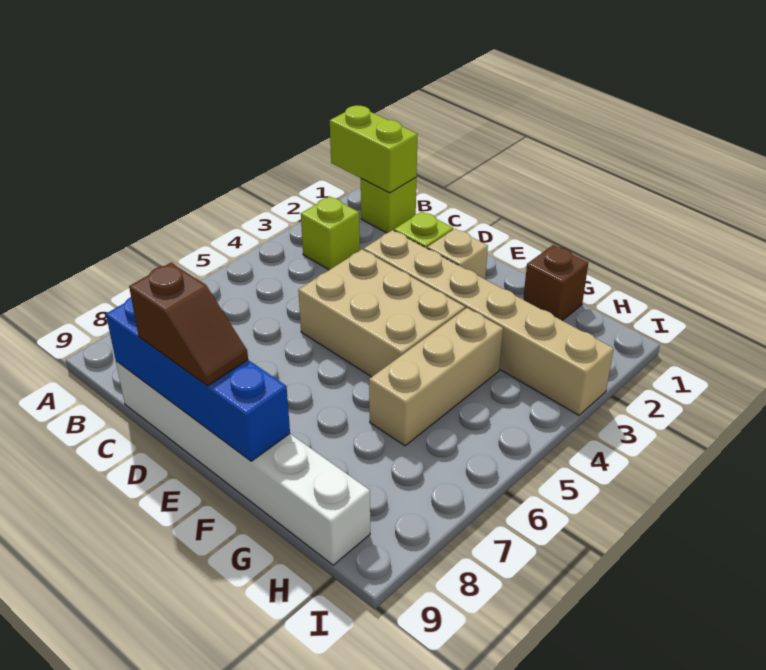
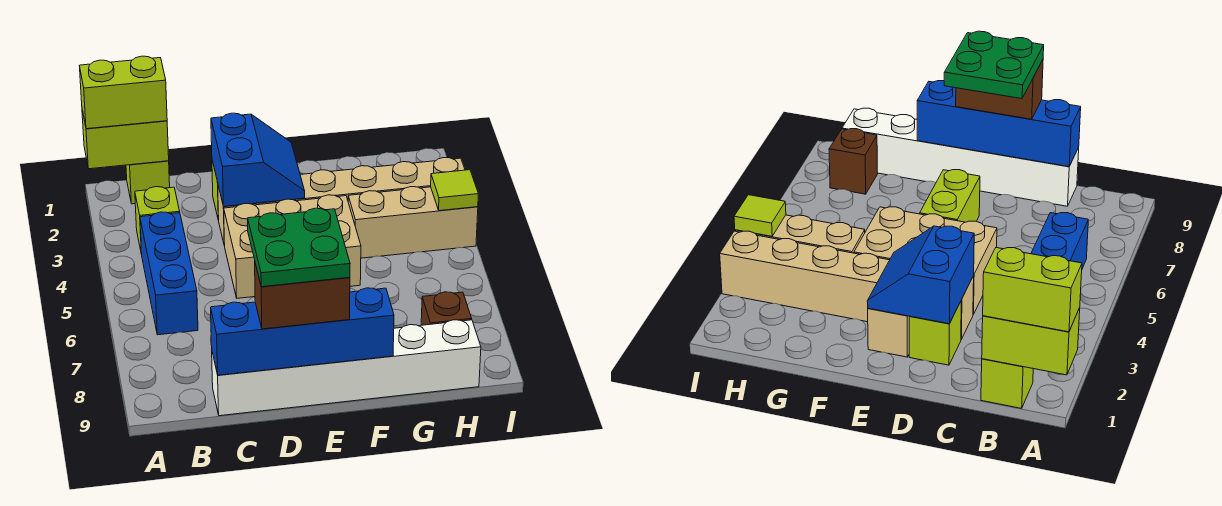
none -> lime 1x2 brick [80,56,167,129]
none -> blue 1x3 brick [140,212,198,335]
none -> blue 2x2 slope [211,113,305,207]
none -> green 2x2 plate [248,208,350,287]
brown 1x2 slope [129,263,248,386] -> brown 1x2 brick [255,264,350,329]
none -> lime 1x2 brick [920,170,980,222]
brown 1x1 brick [523,245,588,321] -> brown 1x1 brick moved to [421,292,472,325]
tan 1x3 brick [369,308,503,446] -> tan 1x3 brick turned to [348,187,478,258]
none -> lime 1x1 tile [431,170,478,211]

